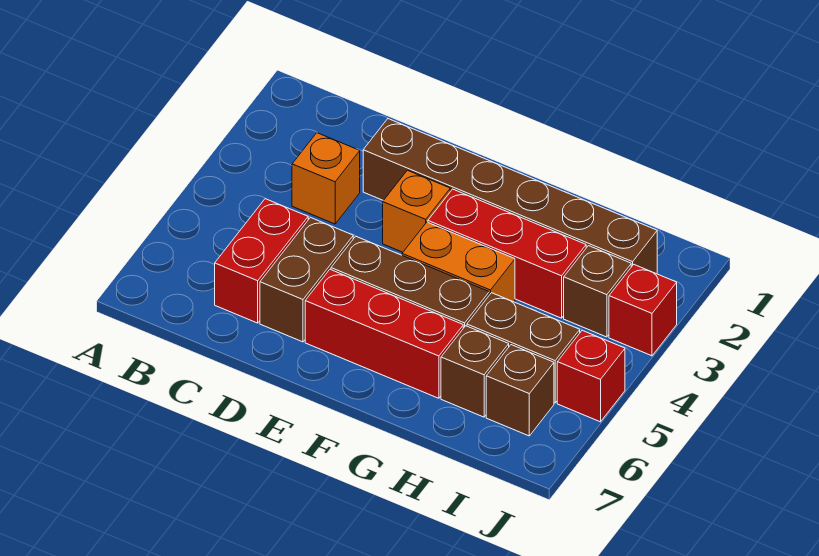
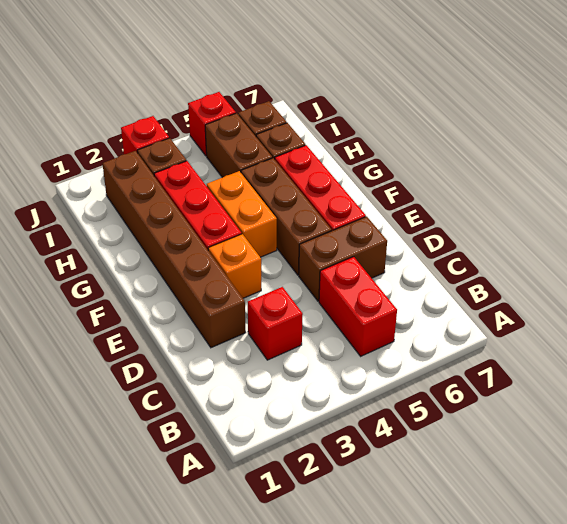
orange 1x1 brick [292,133,360,224] -> red 1x1 brick [248,287,303,360]
red 1x2 brick [215,199,308,323] -> red 1x2 brick turned to [319,257,397,356]

